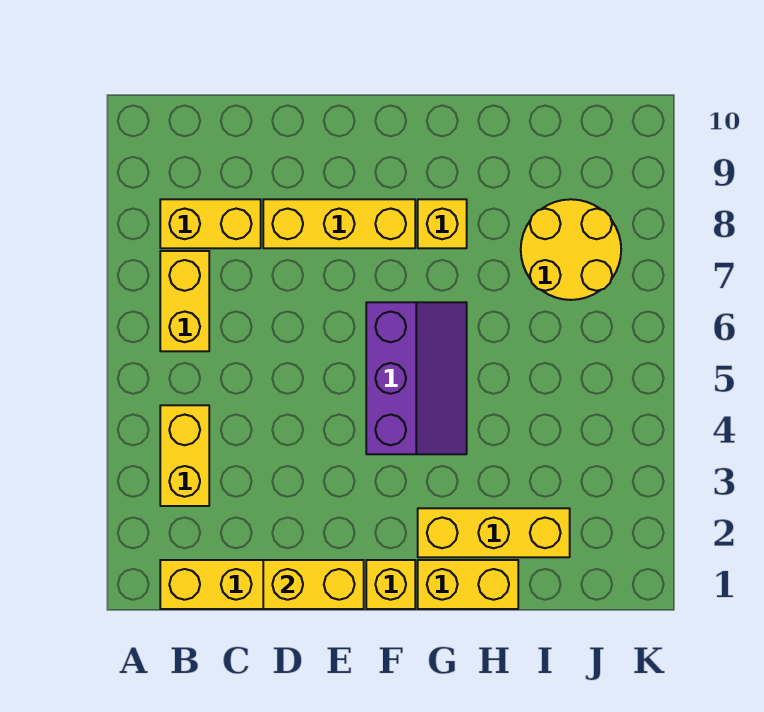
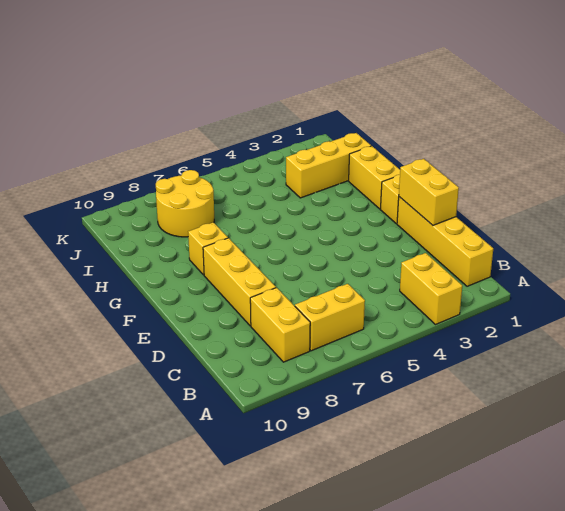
yellow 1x2 brick [160,405,209,506] -> yellow 1x2 brick turned to [400,253,462,325]
purple 2x3 slope [366,302,467,454] -> none
yellow 1x3 brick [418,508,570,557] -> yellow 1x3 brick turned to [286,133,371,198]

